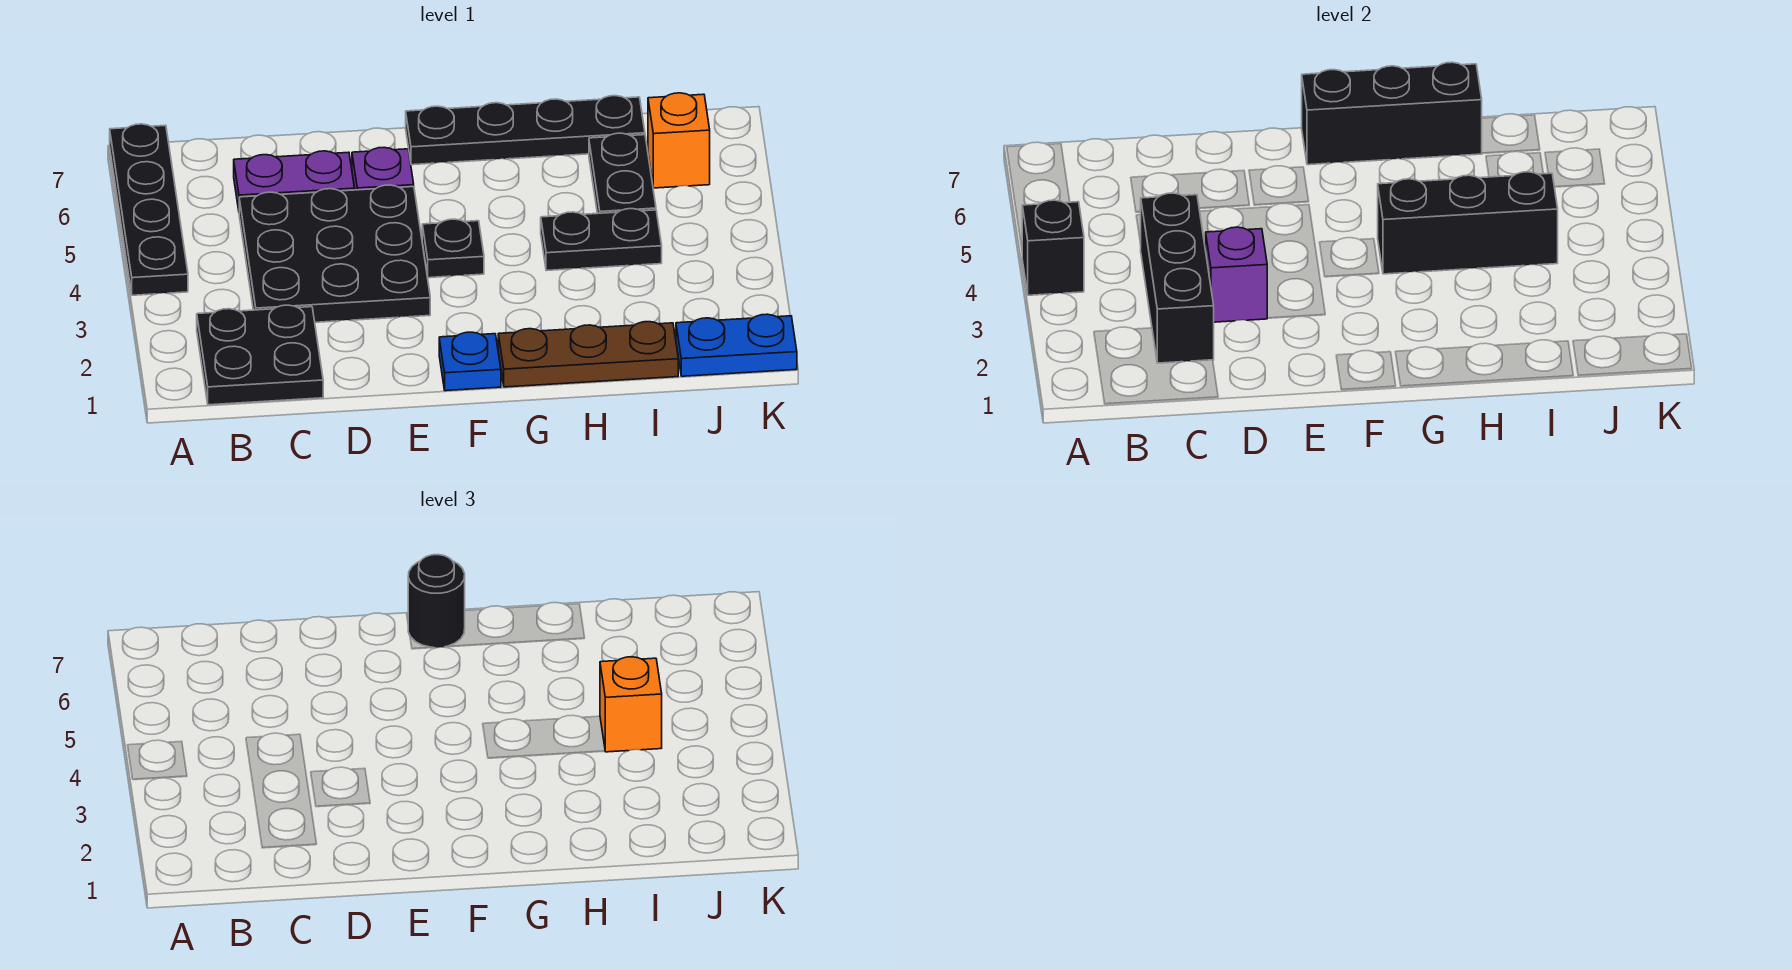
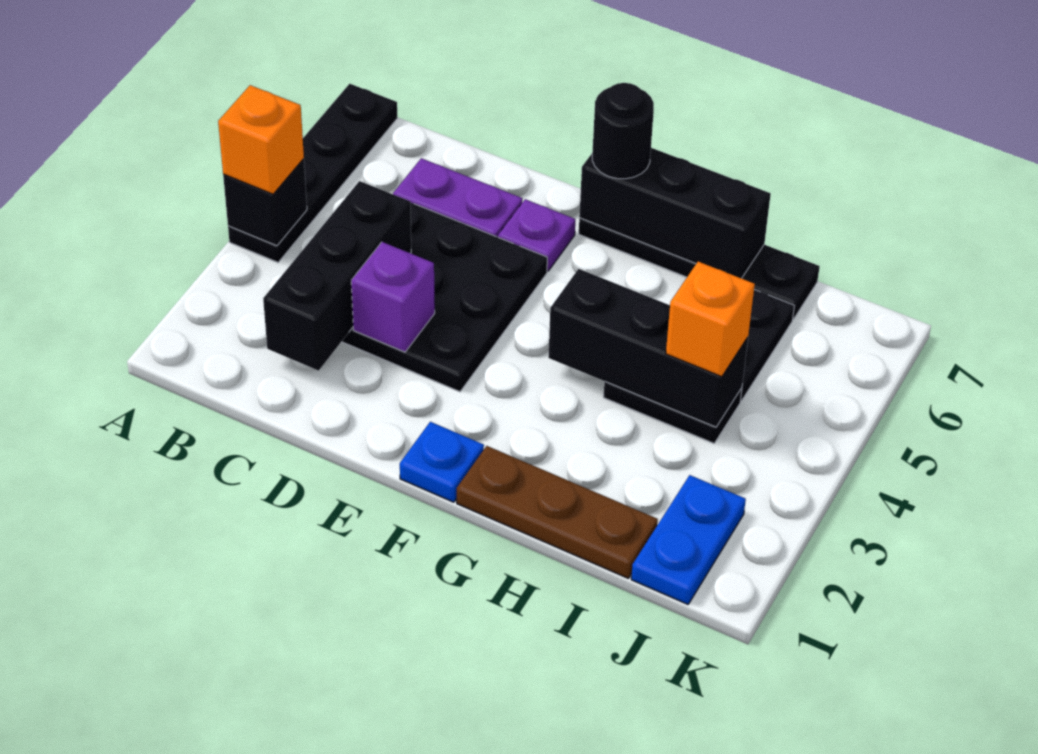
black 2x2 plate [197,305,323,405] -> none
black 1x1 plate [422,219,484,278] -> none
blue 1x2 plate [676,314,797,376] -> blue 1x2 plate turned to [631,475,746,604]
orange 1x1 brick [648,93,710,188] -> orange 1x1 brick moved to [218,85,304,194]

